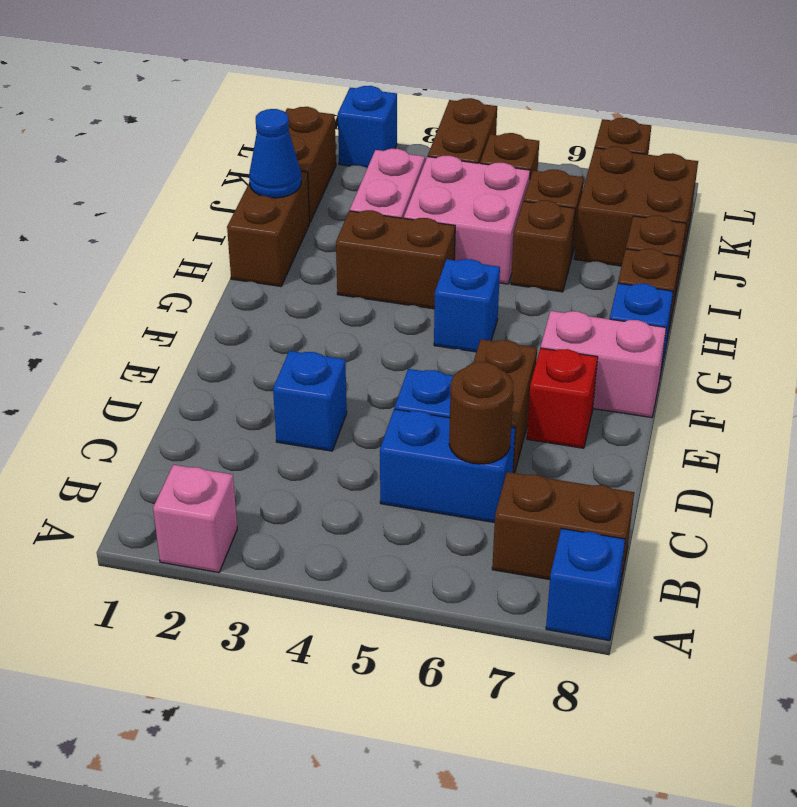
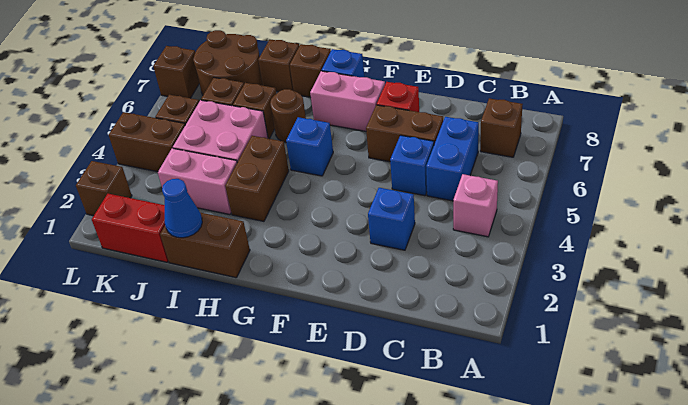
pink 1x1 brick [153,465,237,572] -> pink 1x1 brick moved to [453,174,498,237]
blue 1x1 brick [546,528,625,641] -> none
brown 1x2 brick [492,472,634,590] -> brown 1x1 brick [480,98,523,157]
brown 1x1 round brick [449,362,513,464] -> brown 1x1 round brick moved to [270,89,306,143]
pink 1x2 brick [541,311,666,418] -> pink 1x2 brick turned to [310,71,385,131]
brown 1x2 brick [285,107,336,223] -> red 1x2 brick [92,194,168,262]
brown 2x2 brick [574,147,698,270] -> brown 2x2 round brick [193,30,263,95]
blue 1x1 brick [338,86,397,168] -> brown 1x1 brick [76,161,132,216]

